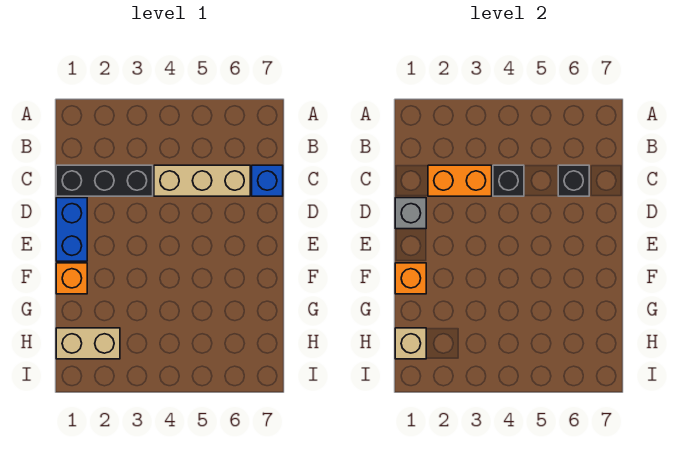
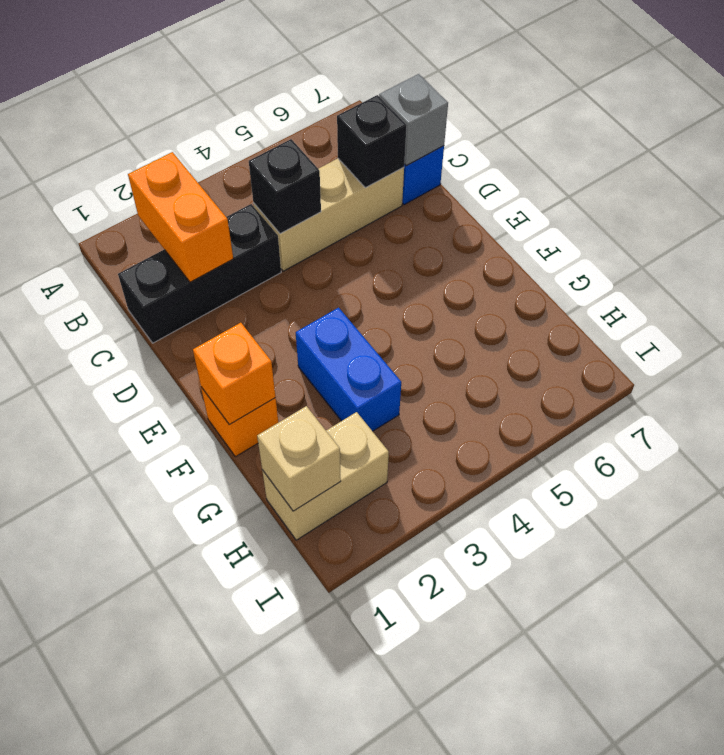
orange 1x2 brick [428,165,492,196] -> orange 1x2 brick turned to [128,152,233,282]
blue 1x2 brick [56,198,87,261] -> blue 1x2 brick moved to [296,308,401,431]
grey 1x1 brick [395,198,426,229] -> grey 1x1 brick moved to [379,74,448,166]

